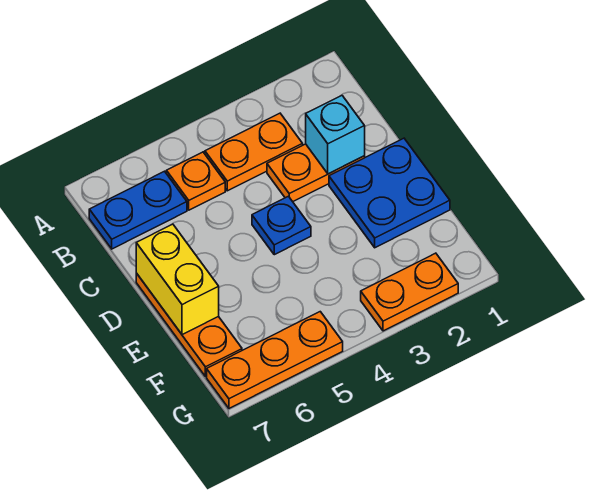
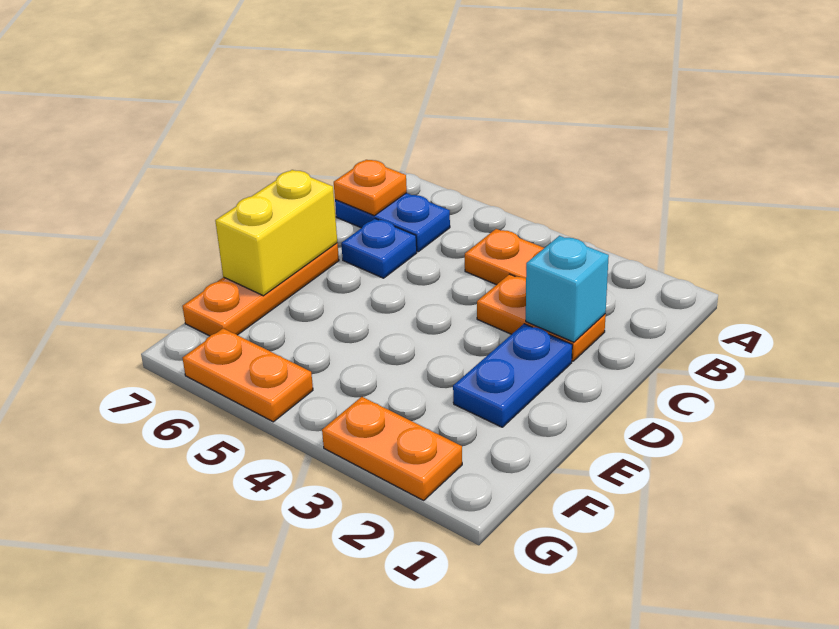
orange 1x1 plate [166,152,225,210] -> orange 1x1 plate moved to [334,160,407,216]
blue 2x2 plate [329,138,450,248] -> blue 1x2 plate [453,324,572,427]
blue 1x1 plate [252,196,311,255] -> blue 1x1 plate moved to [341,219,417,278]
orange 1x3 plate [207,312,343,408] -> orange 1x2 plate [183,328,313,422]

